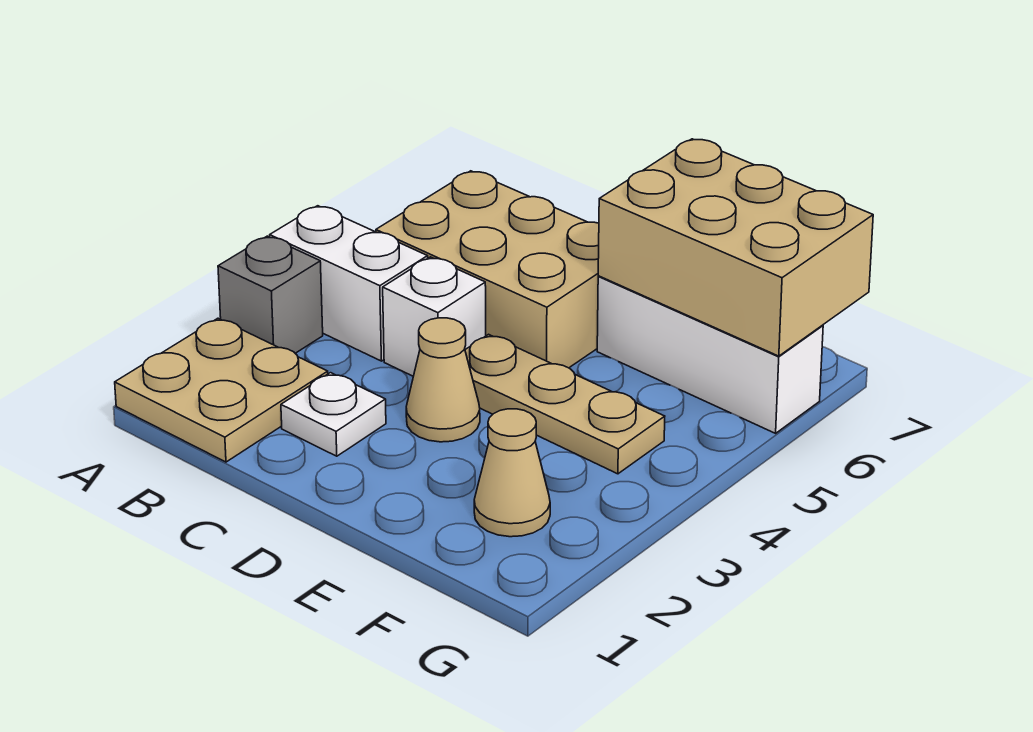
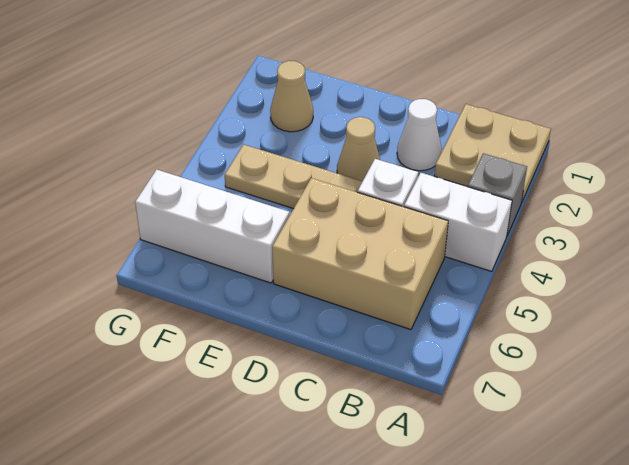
white 1x1 plate [281,373,386,456] -> white 1x1 cone [397,99,442,171]
tan 2x3 brick [598,139,873,356] -> none

